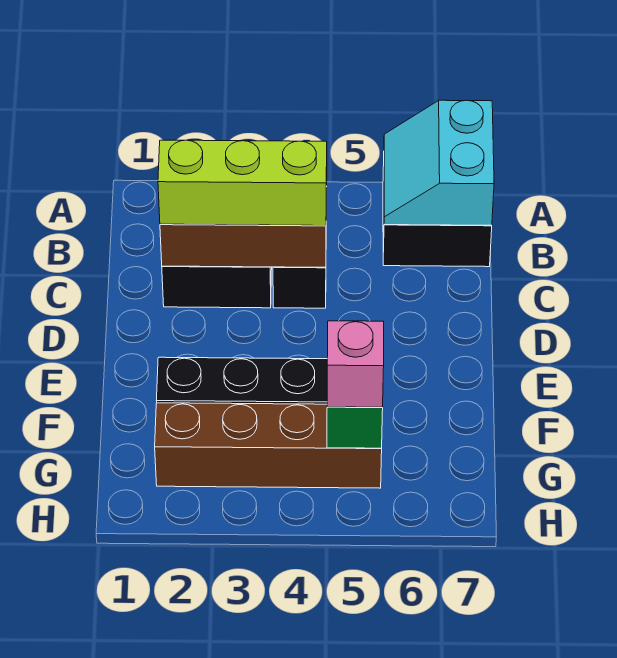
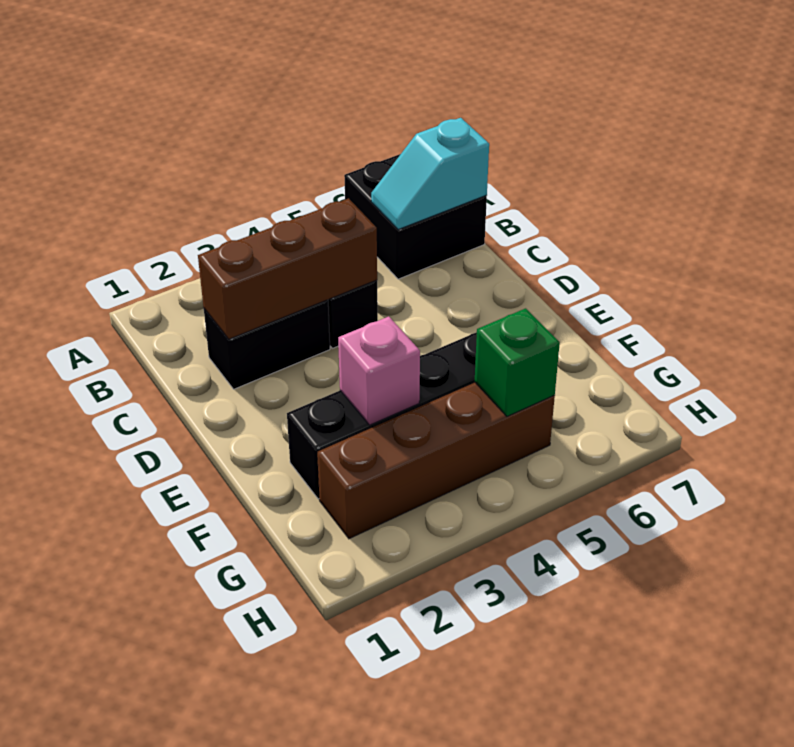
cyan 2x2 slope [384,100,494,225] -> cyan 1x2 slope [371,118,489,230]
lime 1x3 brick [158,140,327,226] -> none
pink 1x1 brick [327,321,384,407] -> pink 1x1 brick moved to [338,316,420,425]

